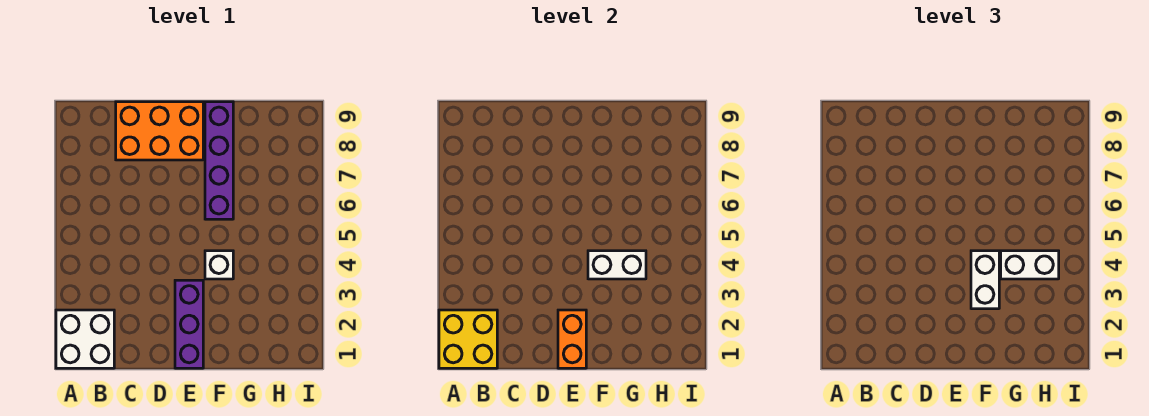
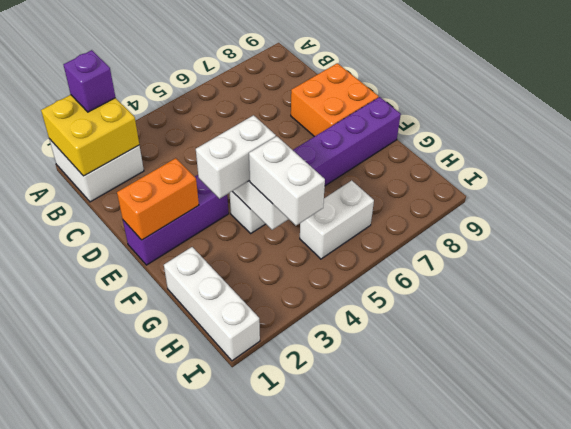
none -> purple 1x1 brick [63,50,116,112]
orange 2x3 brick [116,102,203,160] -> orange 2x2 brick [291,63,379,137]
none -> white 1x3 brick [164,247,260,361]
none -> white 1x2 brick [300,180,374,259]

